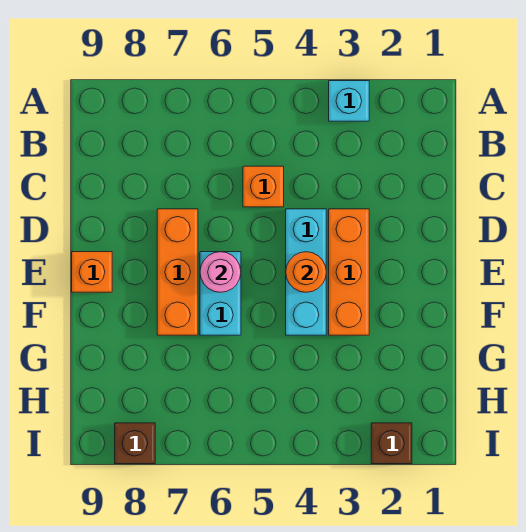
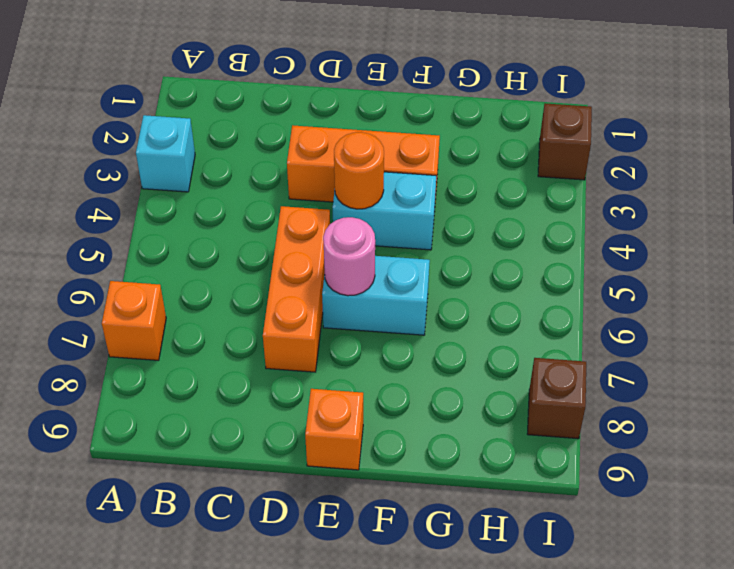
orange 1x1 brick [243,166,284,207] -> orange 1x1 brick moved to [102,281,166,360]
cyan 1x3 brick [286,209,326,335] -> cyan 1x2 brick [333,172,436,250]
orange 1x3 brick [157,209,198,335] -> orange 1x3 brick turned to [263,206,330,372]

